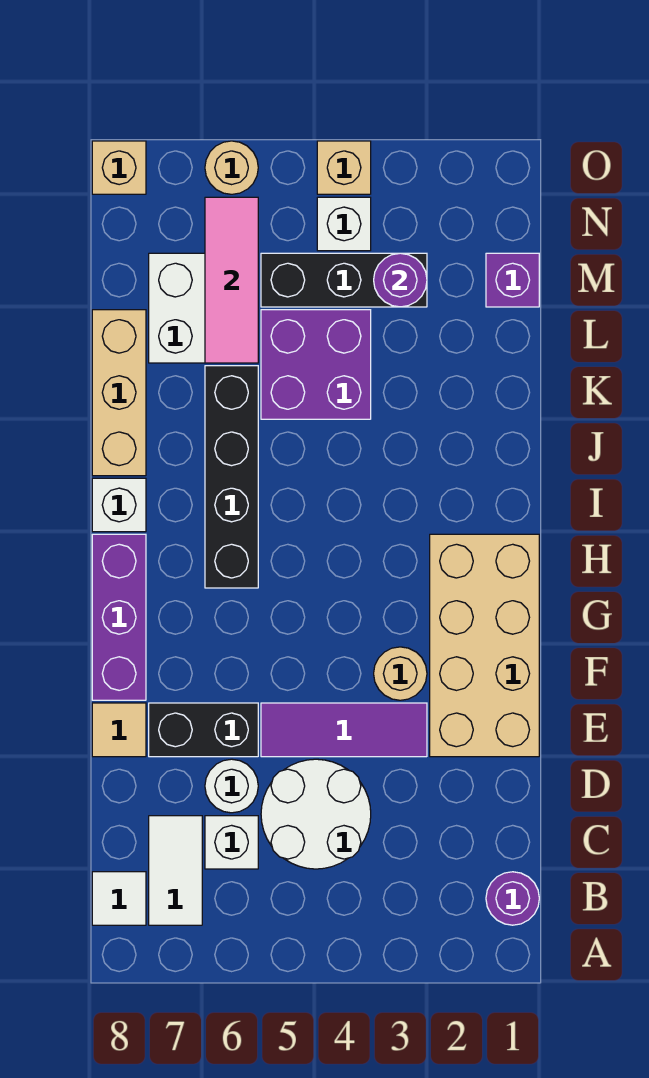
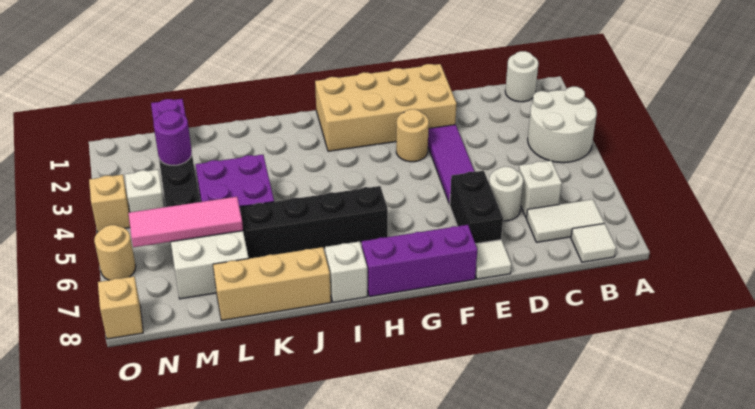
purple 1x1 round brick [486,872,539,925] -> white 1x1 round brick [505,51,538,102]
white 2x2 round brick [261,759,371,869] -> white 2x2 round brick moved to [528,87,597,163]
tan 1x1 tile [92,703,146,757] -> white 1x1 tile [475,240,511,279]

